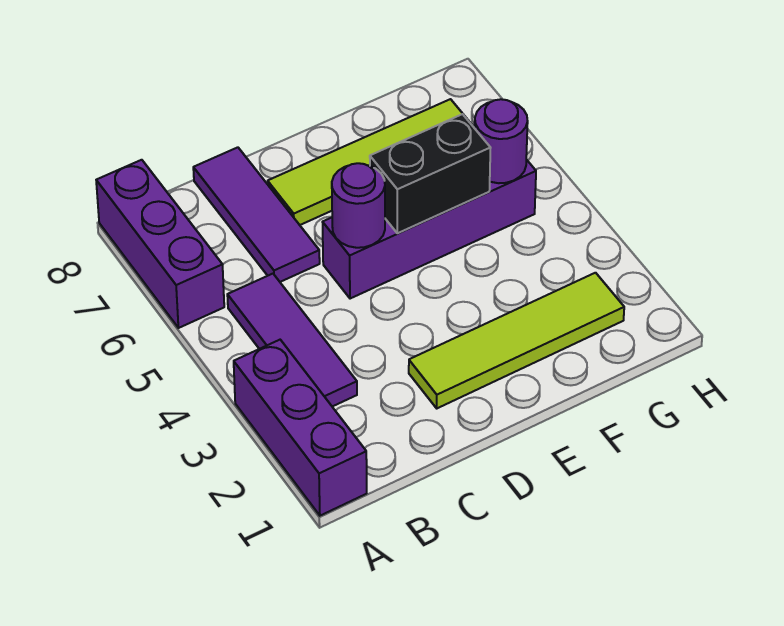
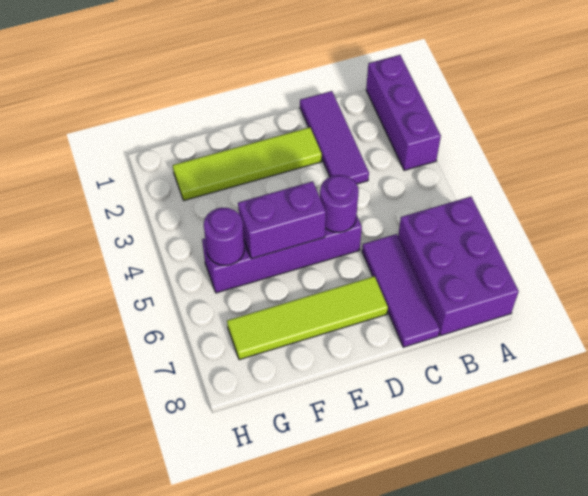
purple 1x3 brick [96,160,224,328] -> purple 2x3 brick [398,197,519,336]
purple 1x3 tile [227,274,357,407] -> purple 1x3 tile moved to [300,91,369,184]
black 1x2 brick [370,114,490,233] -> purple 1x2 brick [238,181,326,259]

